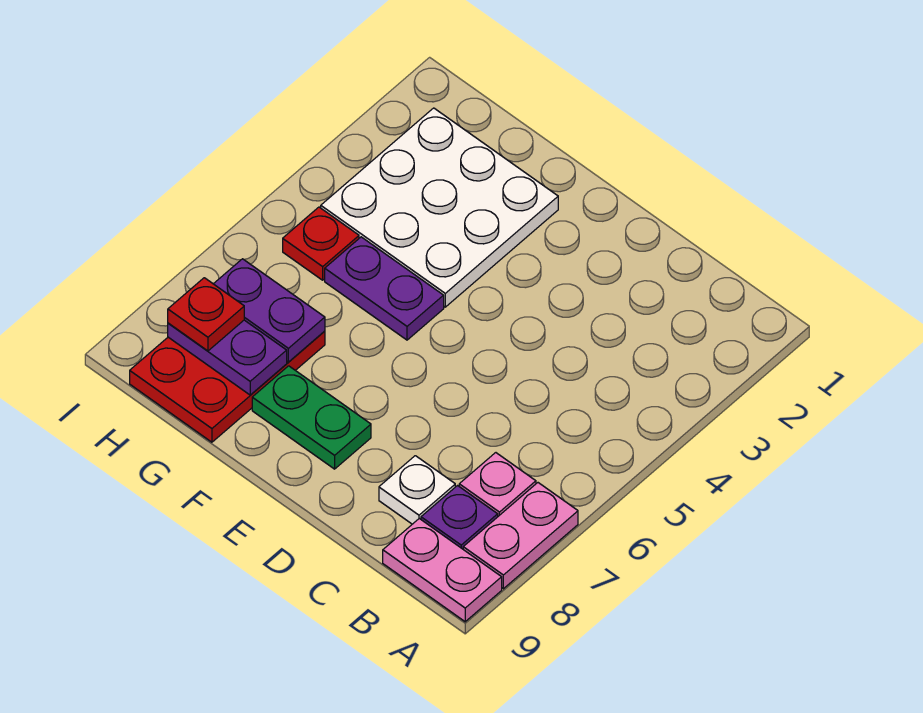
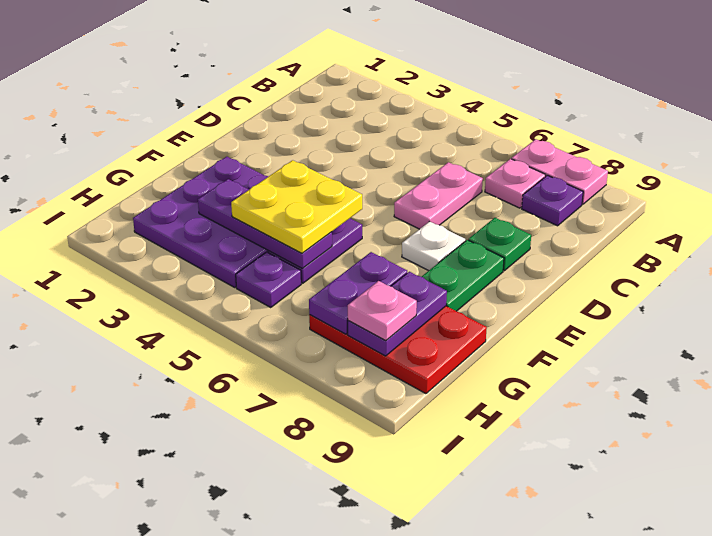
pink 1x2 plate [383,519,502,622] -> pink 1x2 plate moved to [394,162,483,229]
white 1x1 plate [379,456,455,524] -> white 1x1 plate moved to [402,222,465,271]
none -> green 1x1 plate [469,218,531,271]
white 3x3 plate [321,108,558,307] -> purple 3x3 plate [133,157,269,287]
none -> yellow 2x2 plate [231,160,362,253]
none -> purple 1x3 plate [198,179,332,269]
red 1x1 plate [283,207,359,280] -> purple 1x1 plate [236,252,301,307]
red 1x1 plate [168,278,244,351] -> pink 1x1 plate [348,281,417,341]

